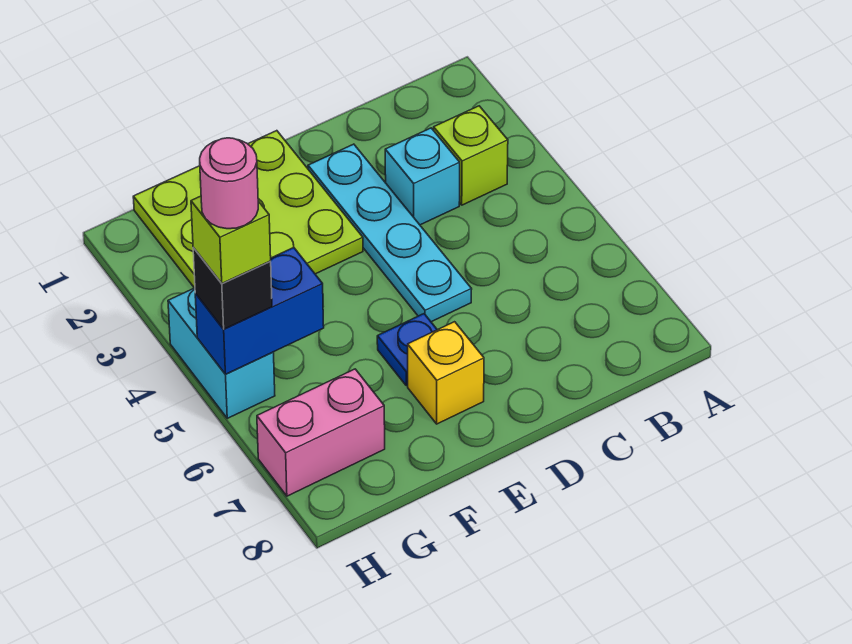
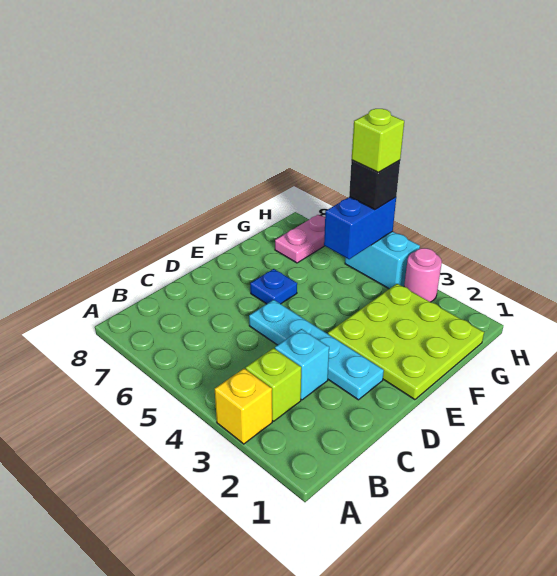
yellow 1x1 brick [408,322,484,424] -> yellow 1x1 brick moved to [215,369,272,444]
pink 1x2 brick [257,369,385,496] -> pink 1x2 plate [275,215,325,263]
pink 1x1 round brick [200,138,258,229] -> pink 1x1 round brick moved to [404,248,442,302]

